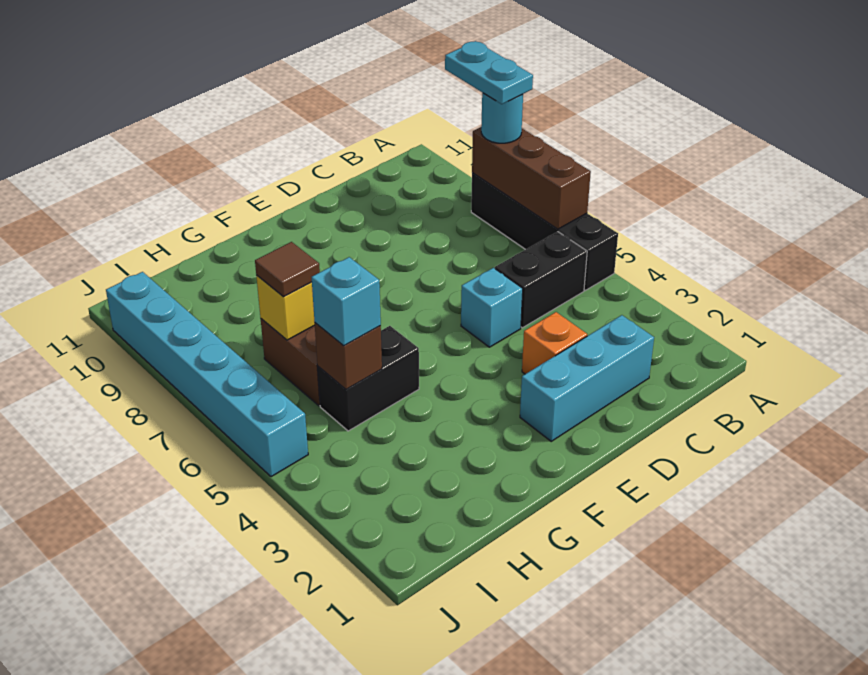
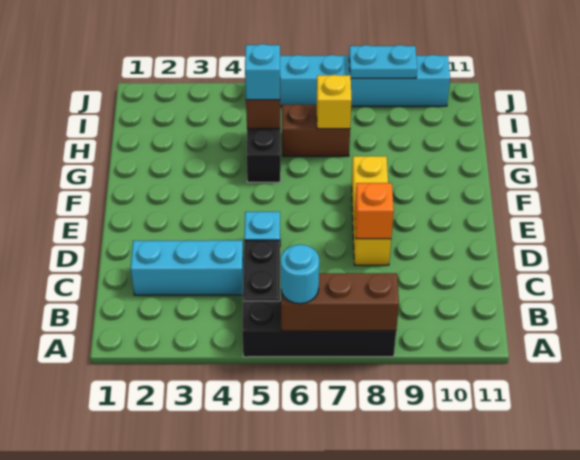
cyan 1x1 round brick [481,93,523,143] -> cyan 1x1 round brick moved to [281,244,319,304]
cyan 1x2 plate [445,41,533,104] -> cyan 1x2 plate moved to [349,45,417,78]
cyan 1x3 brick [520,315,654,441] -> cyan 1x3 brick turned to [130,240,244,295]
orange 1x1 brick [522,312,587,374] -> orange 1x1 brick moved to [355,183,394,239]
none -> yellow 1x3 brick [352,156,391,265]
brown 1x1 tile [255,242,320,297] -> none

